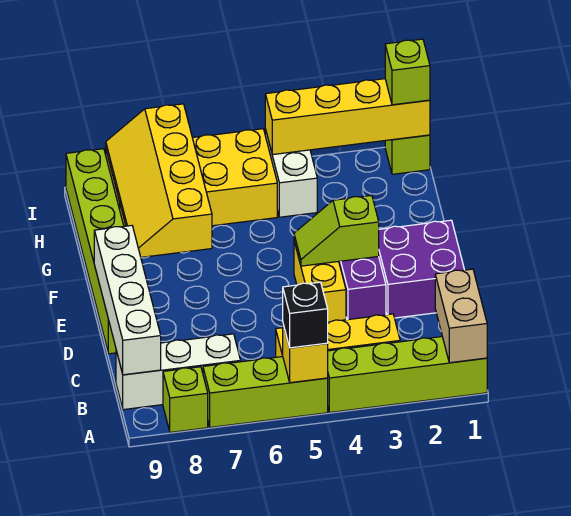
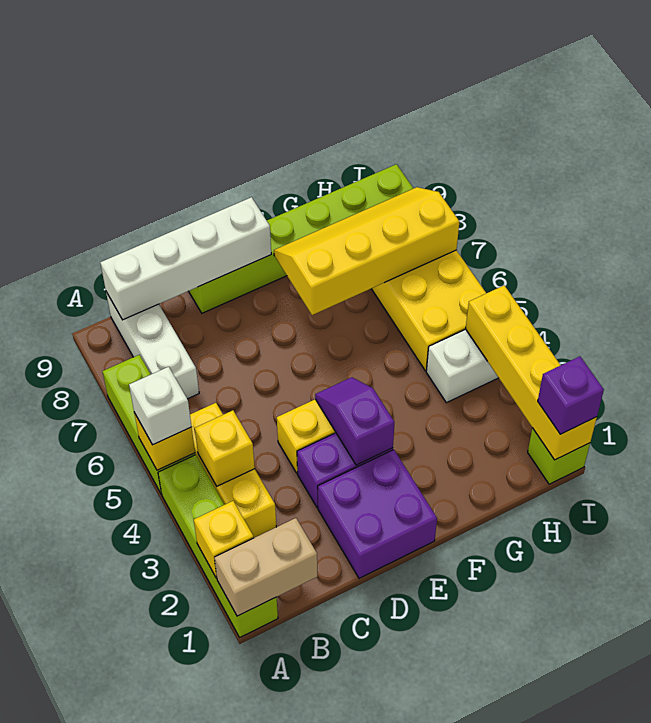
none -> yellow 1x1 brick [194,501,254,578]
black 1x1 brick [283,282,328,348] -> white 1x1 brick [129,367,192,445]
lime 1x1 brick [163,367,208,432] -> none
none -> yellow 1x1 brick [195,410,255,486]
lime 1x2 slope [294,195,379,266] -> purple 1x2 slope [315,377,395,465]
lime 1x1 brick [385,39,430,105] -> purple 1x1 brick [538,356,604,434]

